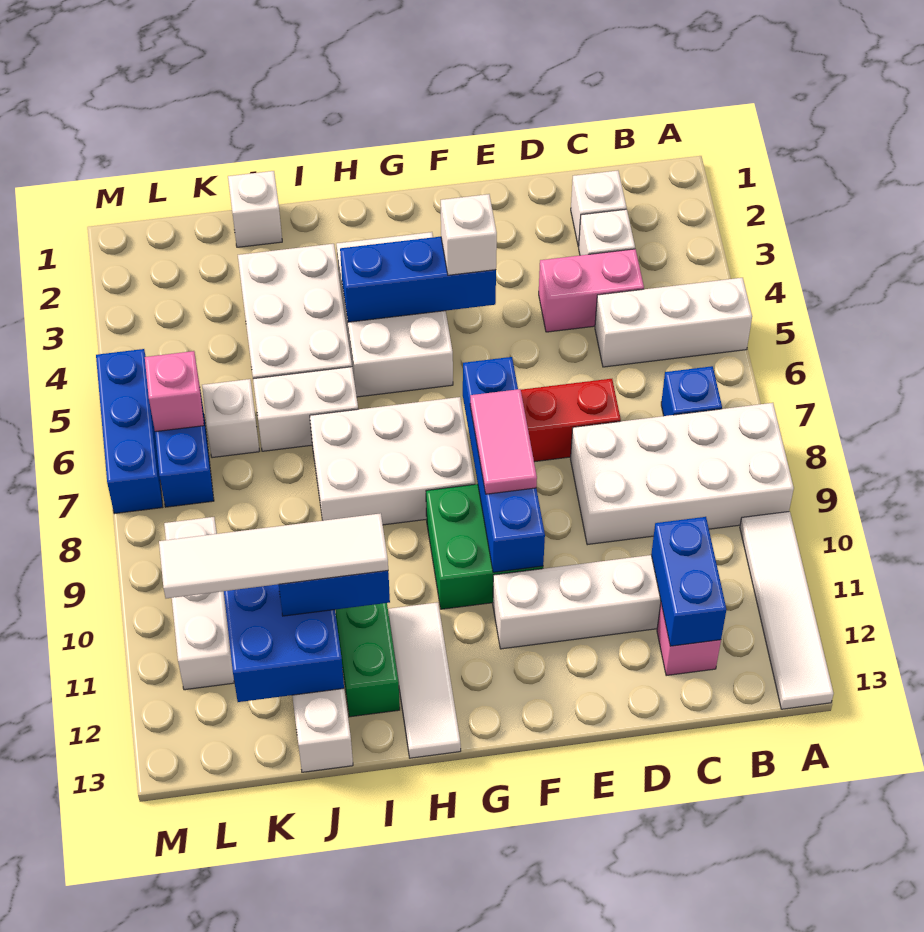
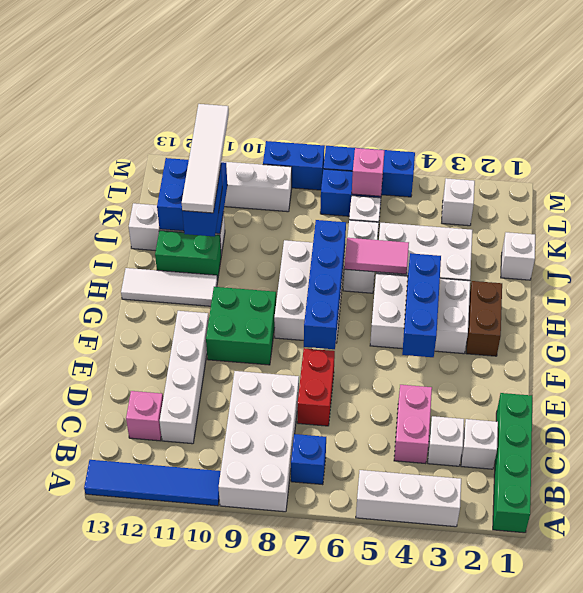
none -> green 1x4 brick [493,393,532,533]
white 1x3 brick [595,278,752,367] -> white 1x3 brick turned to [356,470,461,527]
white 1x4 tile [740,511,834,709] -> blue 1x4 tile [84,460,221,506]
blue 1x2 brick [651,517,726,646] -> blue 1x2 brick moved to [263,141,325,190]
white 1x1 brick [441,194,497,275] -> white 1x1 brick moved to [442,178,475,226]
blue 1x4 brick [463,357,545,572] -> blue 1x4 brick turned to [304,220,346,349]
pink 1x2 tile [470,389,537,494] -> pink 1x2 tile moved to [344,238,409,274]
none -> brown 1x2 brick [466,281,502,356]

